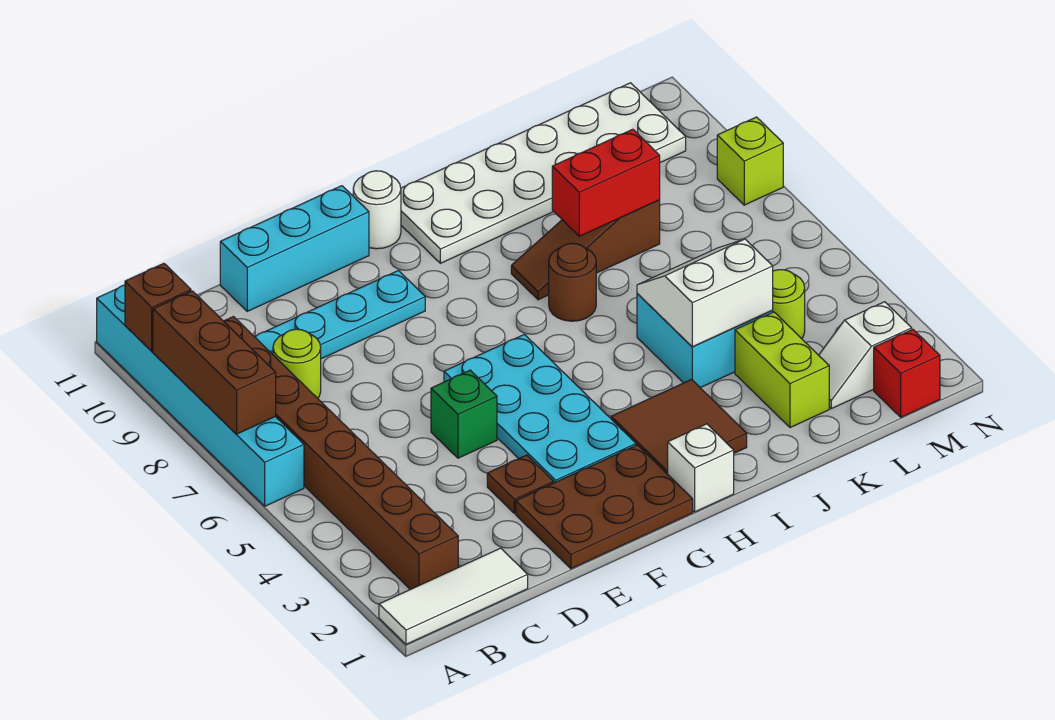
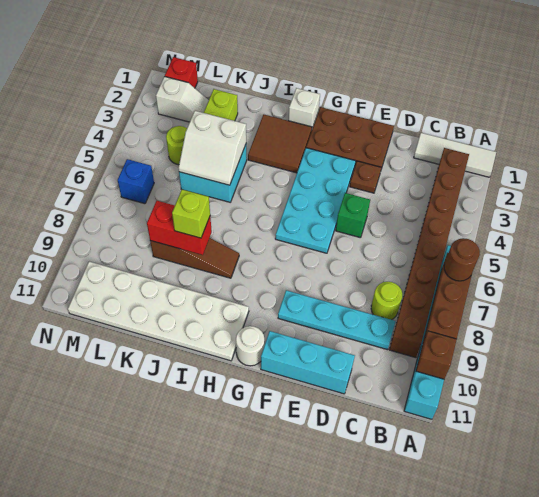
brown 1x1 round brick [549,243,596,321] -> brown 1x1 round brick moved to [444,238,480,281]
none -> blue 1x1 brick [118,159,154,204]
lime 1x1 brick [717,117,783,205] -> lime 1x1 brick moved to [172,190,210,238]

